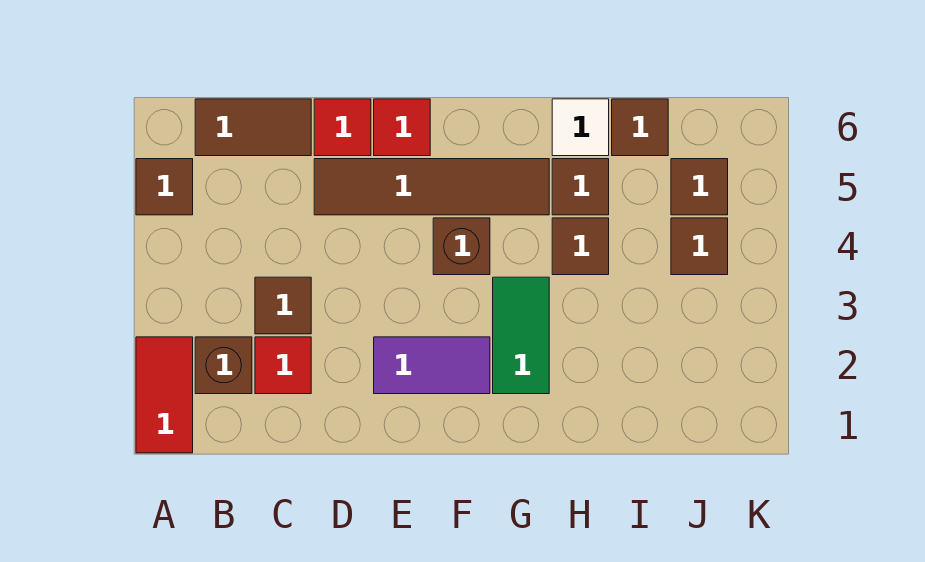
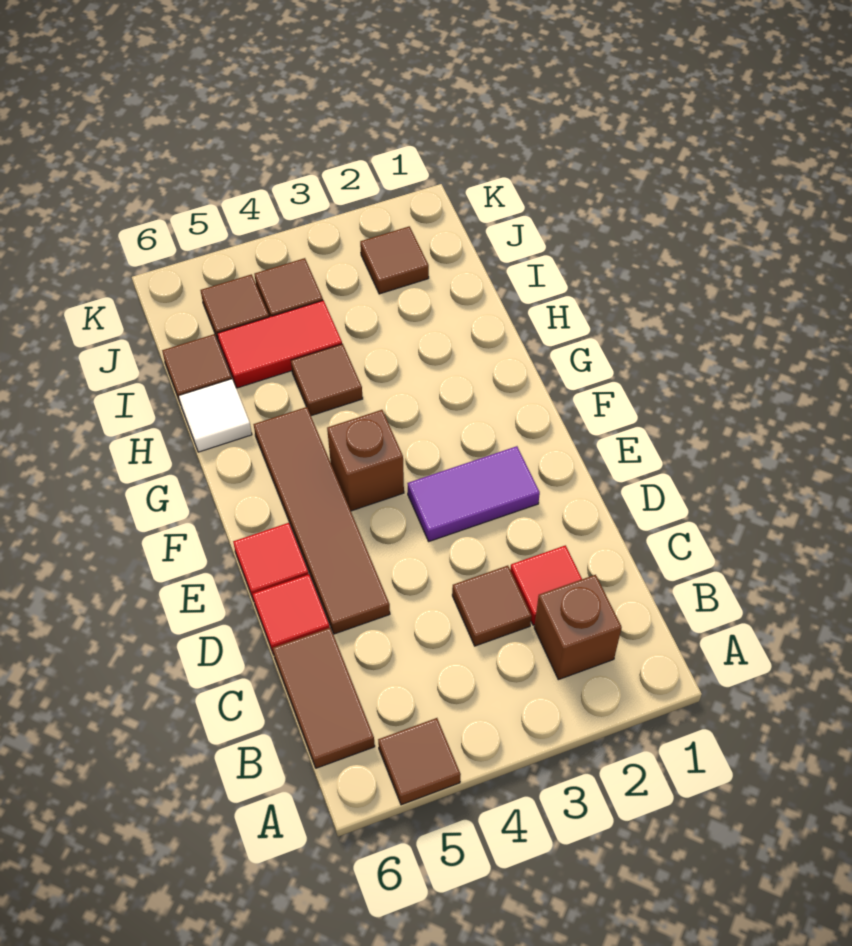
red 1x2 tile [136,337,193,453] -> red 1x2 tile moved to [218,300,342,388]
purple 1x2 tile [374,337,490,394] -> purple 1x2 tile turned to [408,446,540,541]
green 1x2 tile [493,277,549,394] -> none
brown 1x1 tile [552,159,609,215] -> brown 1x1 tile moved to [360,226,429,294]

